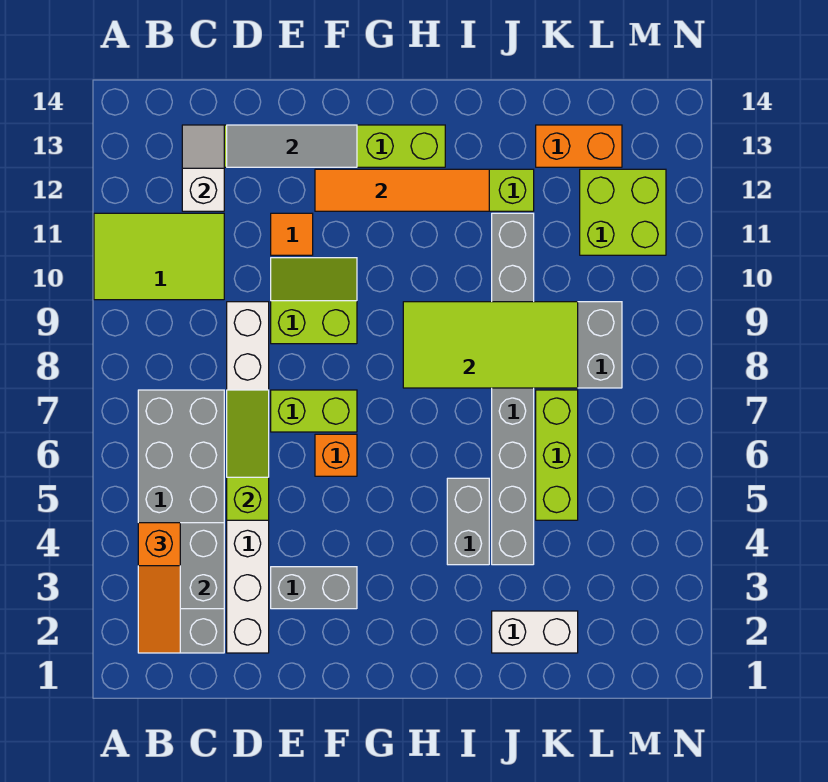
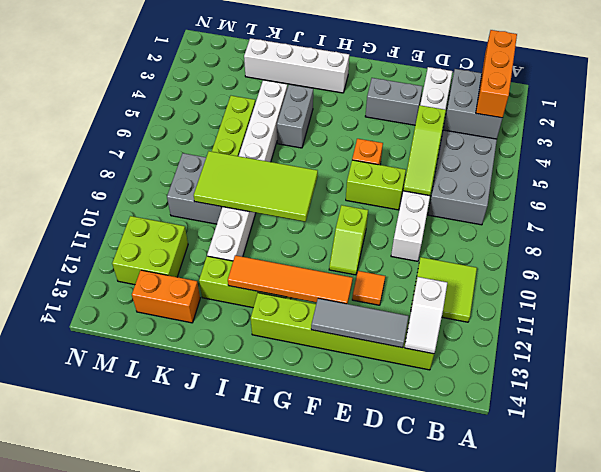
lime 2x3 tile [94,213,224,300] -> lime 2x2 tile [411,257,477,322]
orange 1x3 slope [138,523,180,653] -> orange 1x3 brick [476,30,517,118]
lime 2x2 slope [271,258,357,344] -> lime 1x2 slope [329,205,368,275]
white 1x2 brick [492,611,578,653] -> white 1x4 brick [244,38,349,93]
grey 1x8 brick [492,213,534,565] -> white 1x8 brick [207,80,287,261]

